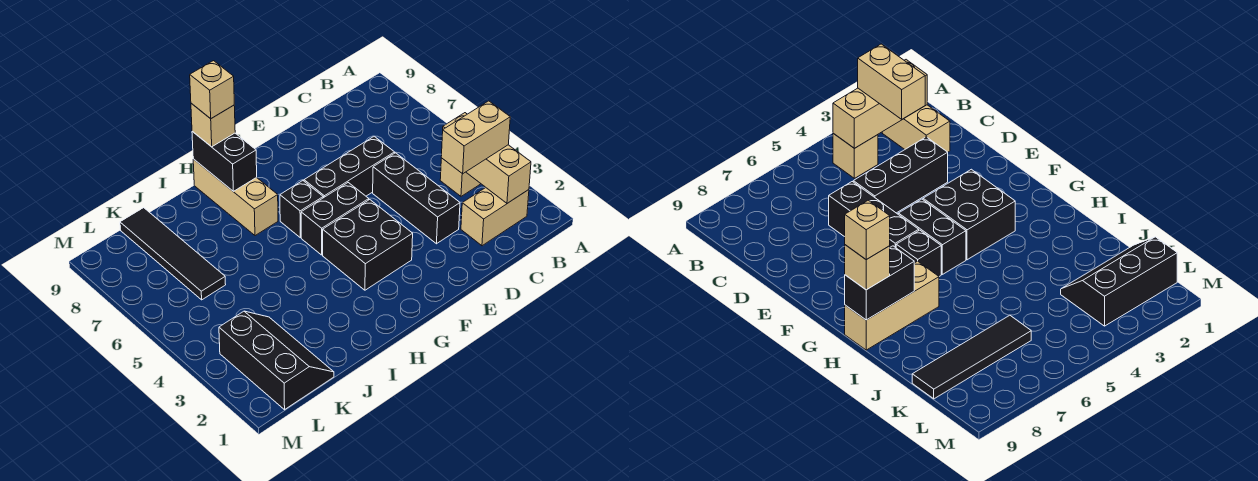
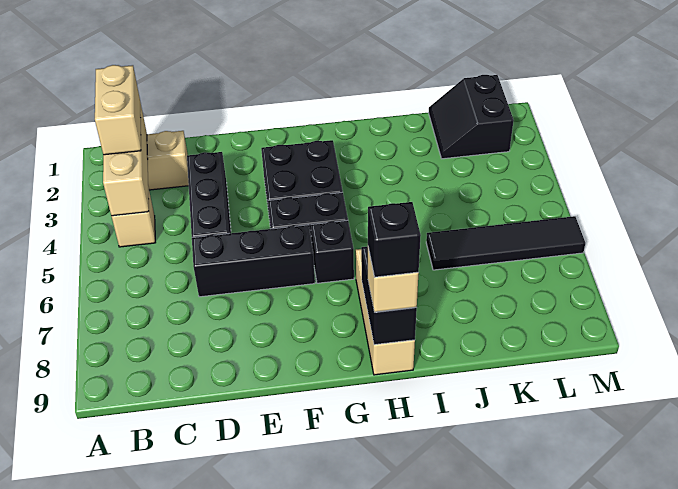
tan 1x2 brick [441,101,510,174] -> tan 1x2 brick turned to [95,65,141,155]
tan 1x1 brick [190,61,234,119] -> black 1x1 brick [368,202,421,277]
black 2x3 slope [219,311,334,410] -> black 2x2 slope [429,75,514,159]
black 1x4 tile [120,208,226,300] -> black 1x4 tile turned to [426,216,585,270]

